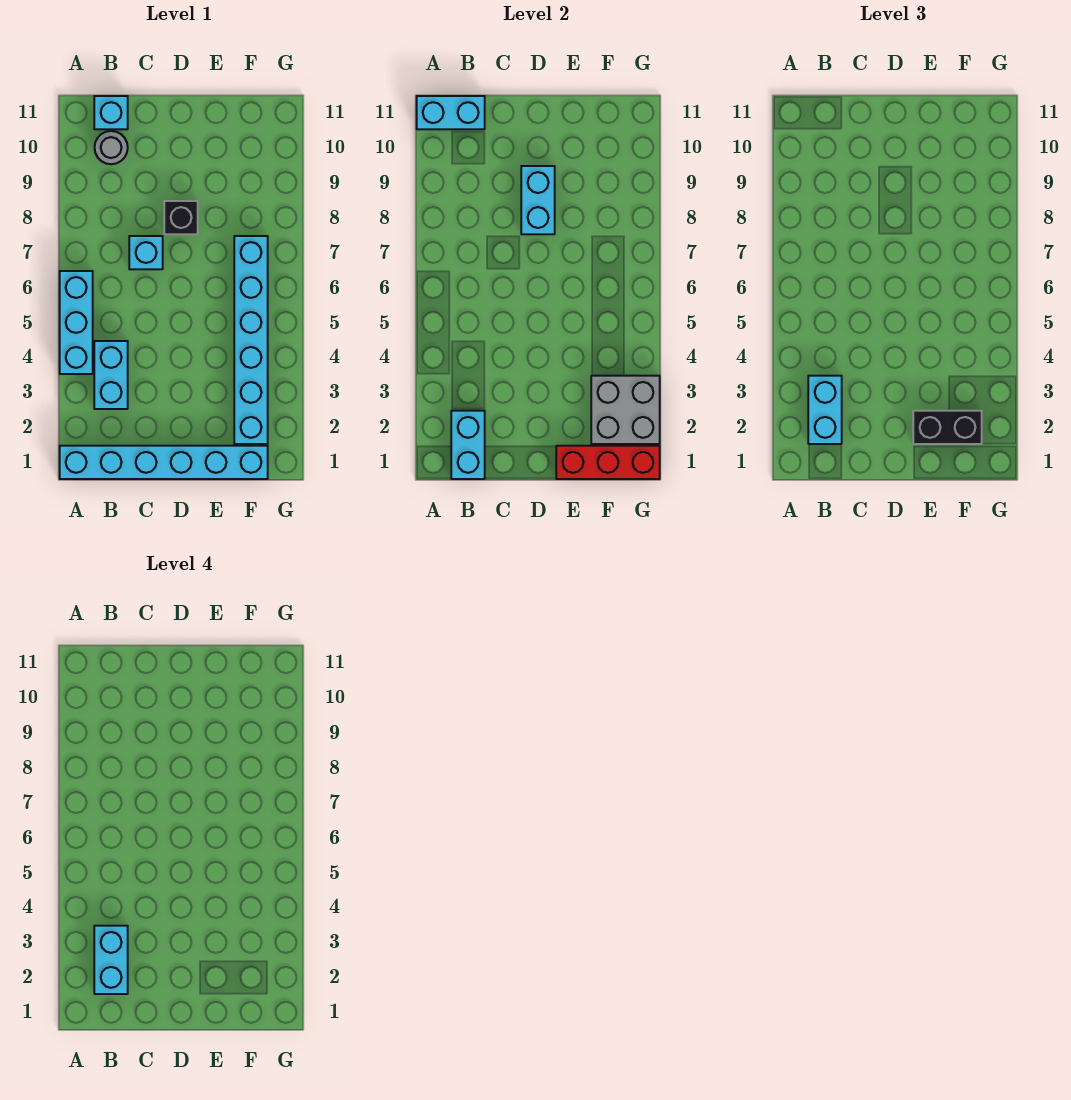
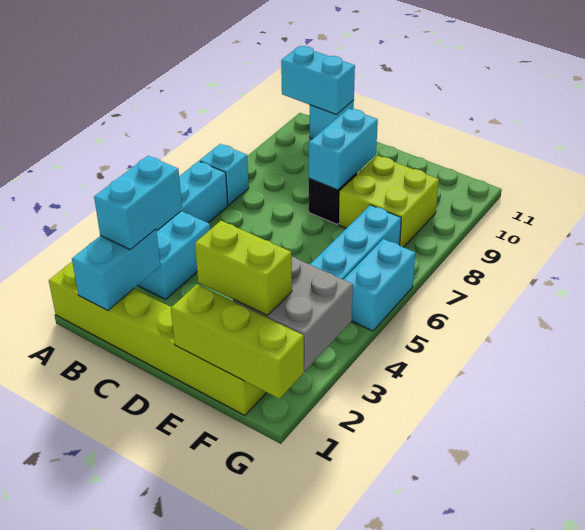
cyan 1x6 brick [60,446,268,479] -> lime 1x6 brick [49,262,266,415]
cyan 1x2 brick [94,926,128,994] -> cyan 1x2 brick moved to [344,239,415,331]
grey 1x1 round brick [95,131,128,164] -> none
cyan 1x1 brick [129,236,163,269] -> cyan 1x1 brick moved to [199,144,249,205]
red 1x3 brick [556,446,660,479] -> lime 1x3 brick [171,284,304,399]
black 1x2 brick [913,411,982,444] -> lime 1x2 brick [195,221,292,315]
none -> lime 2x2 brick [339,156,439,247]

